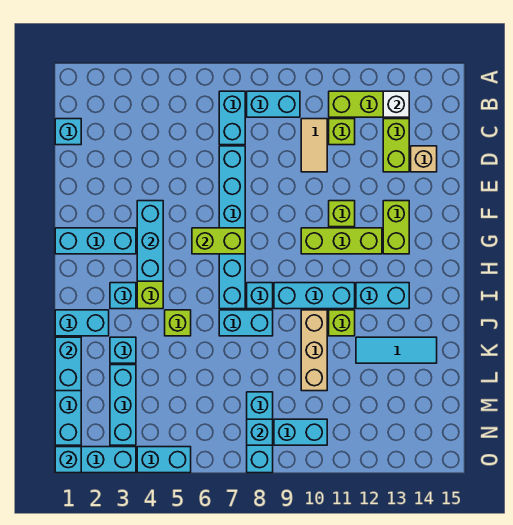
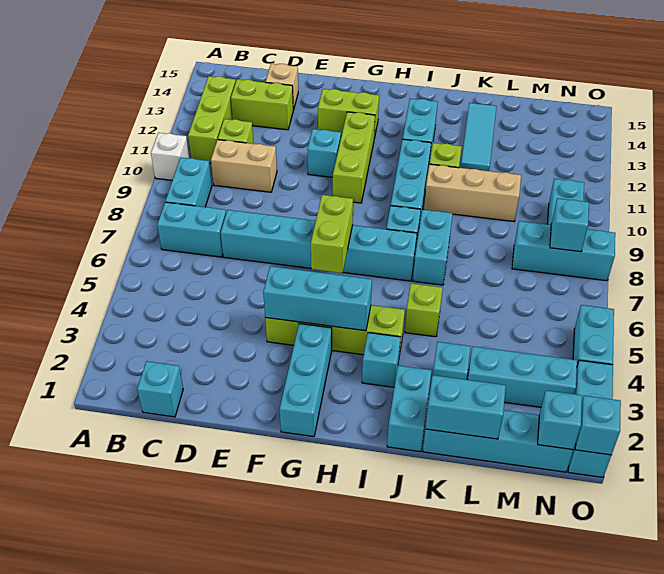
white 1x1 brick [383,91,409,117] -> white 1x1 brick moved to [151,133,189,180]
tan 1x2 tile [301,119,327,172] -> tan 1x2 brick [211,140,277,192]
lime 1x1 brick [329,201,355,227] -> cyan 1x1 brick [308,129,341,177]
none -> cyan 1x1 brick [538,390,582,450]

